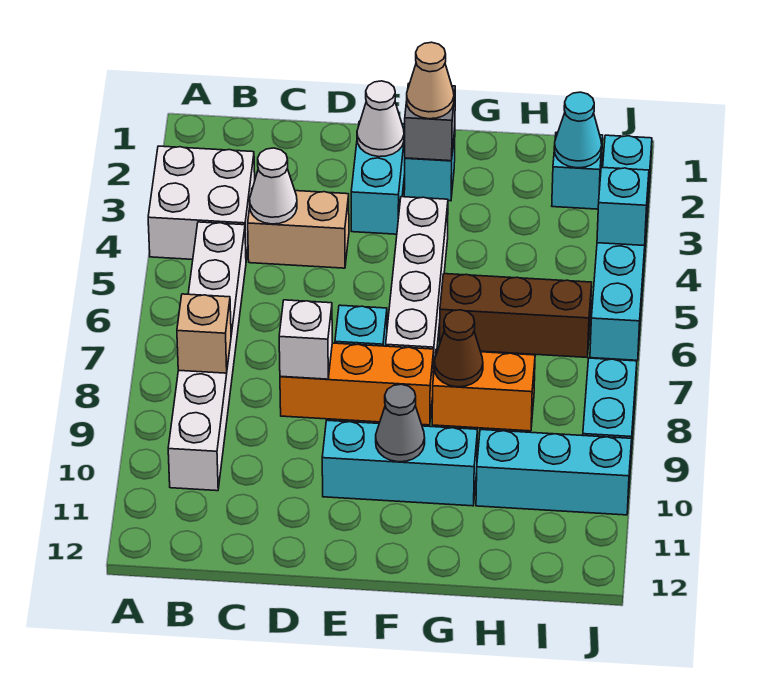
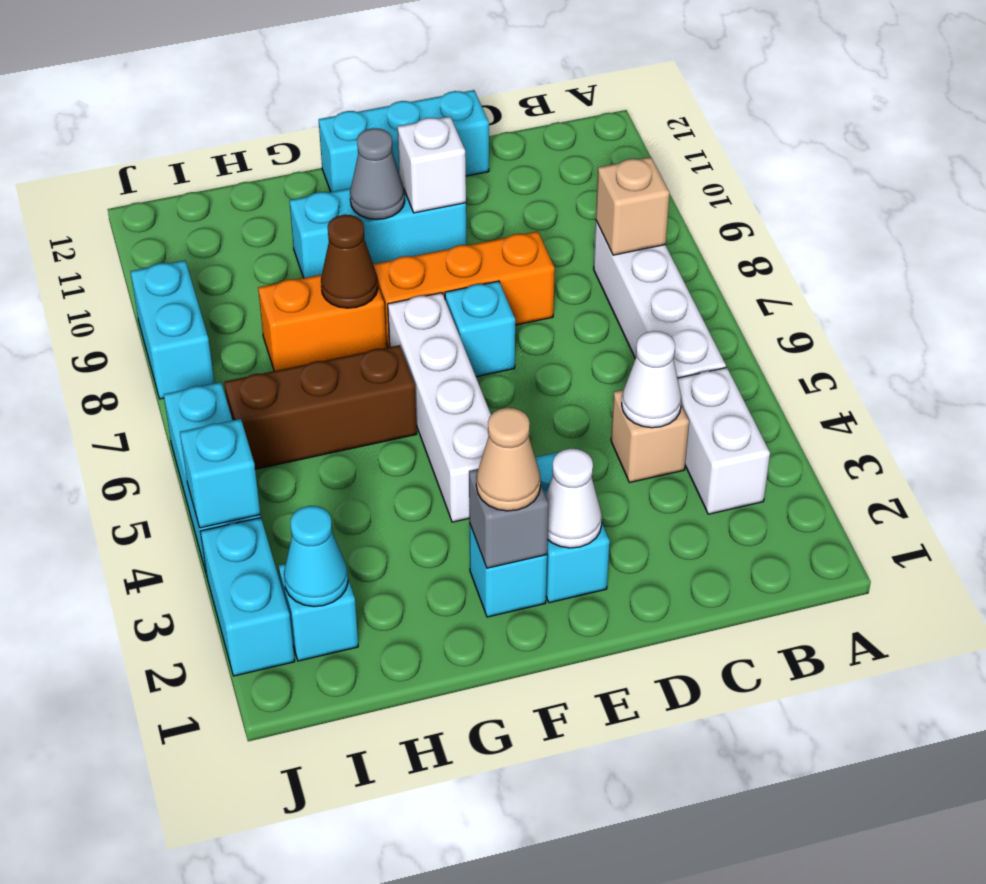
white 2x2 brick [148,146,255,260] -> white 1x2 brick [678,368,770,514]
white 1x6 brick [168,222,246,491] -> white 1x4 brick [594,221,726,378]
tan 1x2 brick [248,188,349,268] -> tan 1x1 brick [611,390,689,483]
white 1x1 brick [279,300,332,379] -> white 1x1 brick moved to [398,117,466,213]
cyan 1x3 brick [476,430,632,515] -> cyan 1x3 brick moved to [319,90,489,192]

